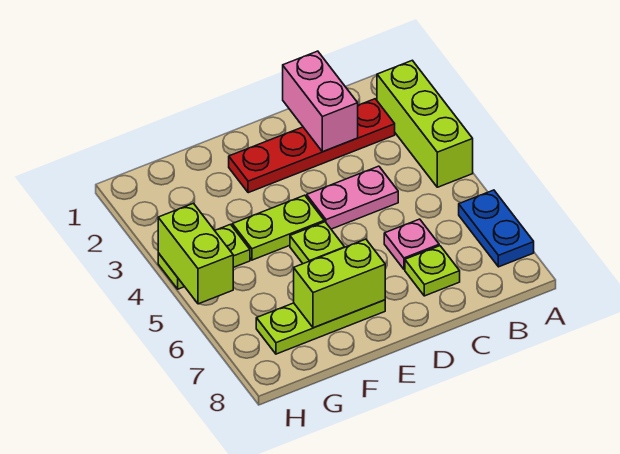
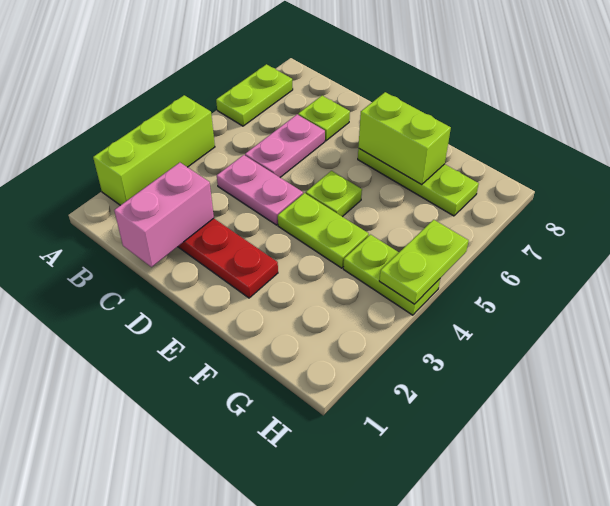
blue 1x2 plate [459,190,534,267] -> lime 1x2 plate [216,64,293,126]
pink 1x1 plate [384,219,439,269] -> pink 1x2 plate [245,114,325,177]
lime 1x2 brick [158,203,233,304] -> lime 1x2 plate [379,220,469,304]

